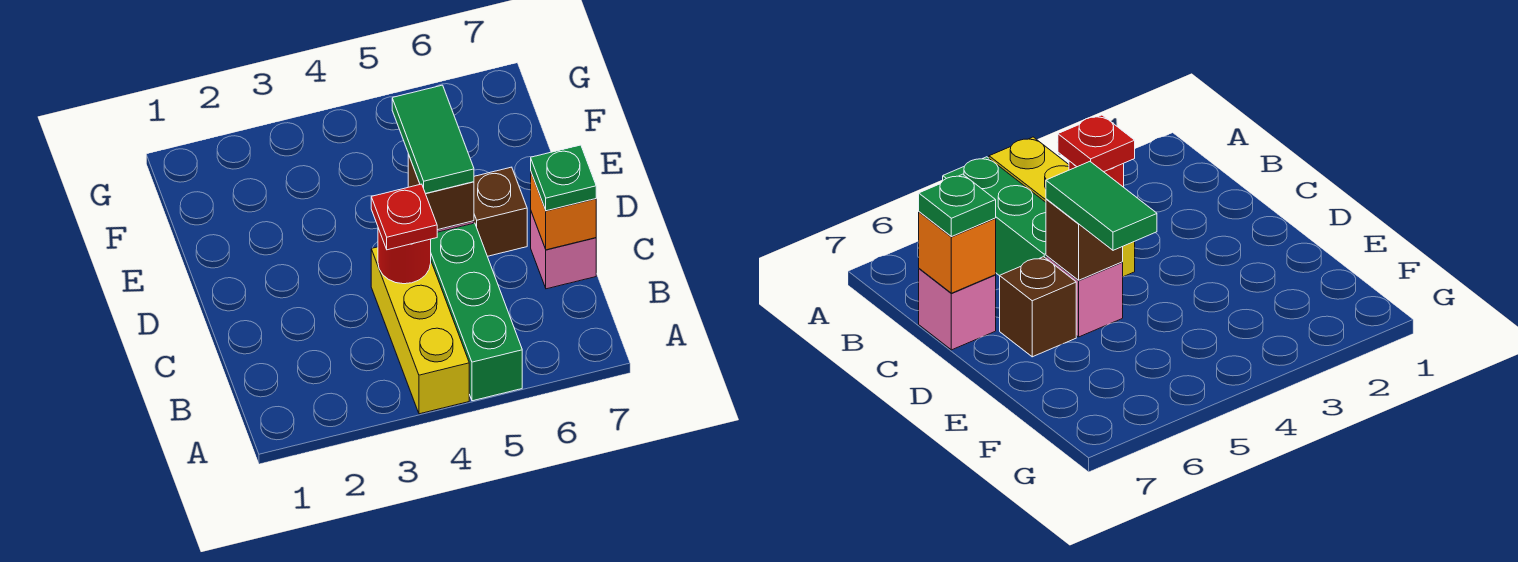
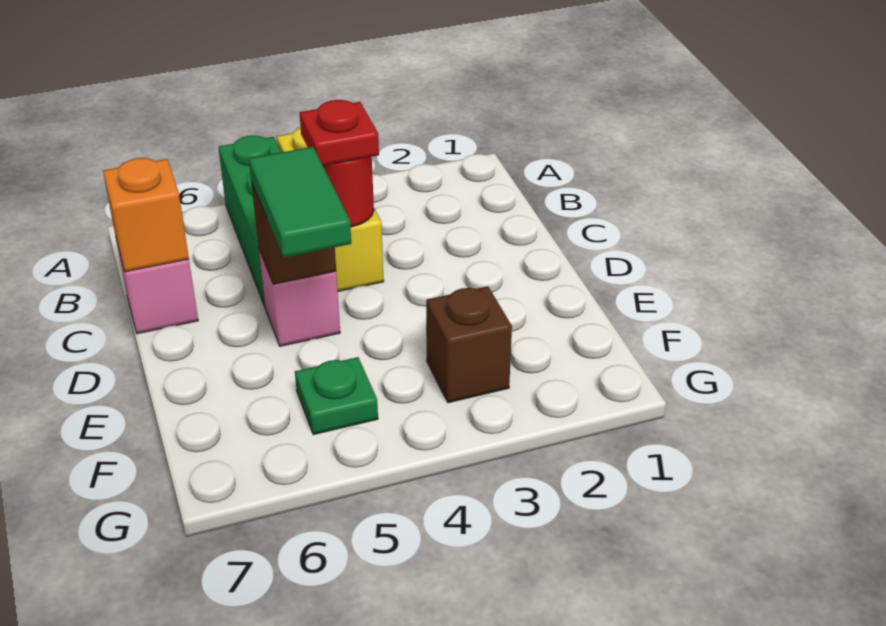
green 1x1 plate [531,145,596,211] -> green 1x1 plate moved to [295,357,378,435]
brown 1x1 brick [474,167,527,256] -> brown 1x1 brick moved to [426,286,512,403]

